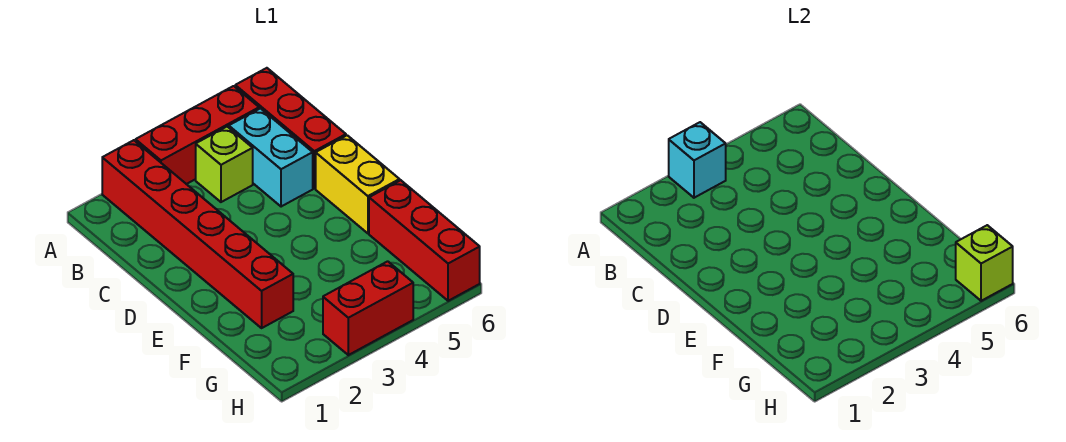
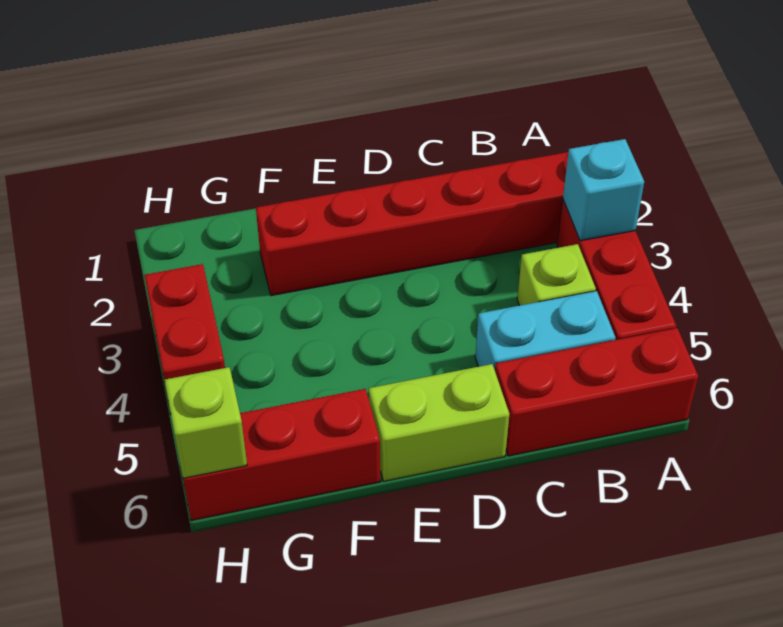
yellow 1x2 brick [316,135,400,233] -> lime 1x2 brick [369,364,509,481]

